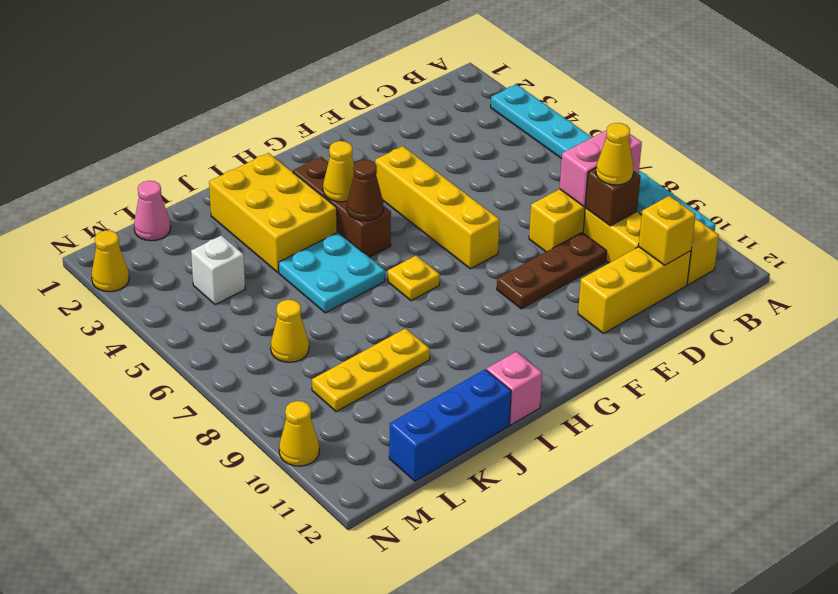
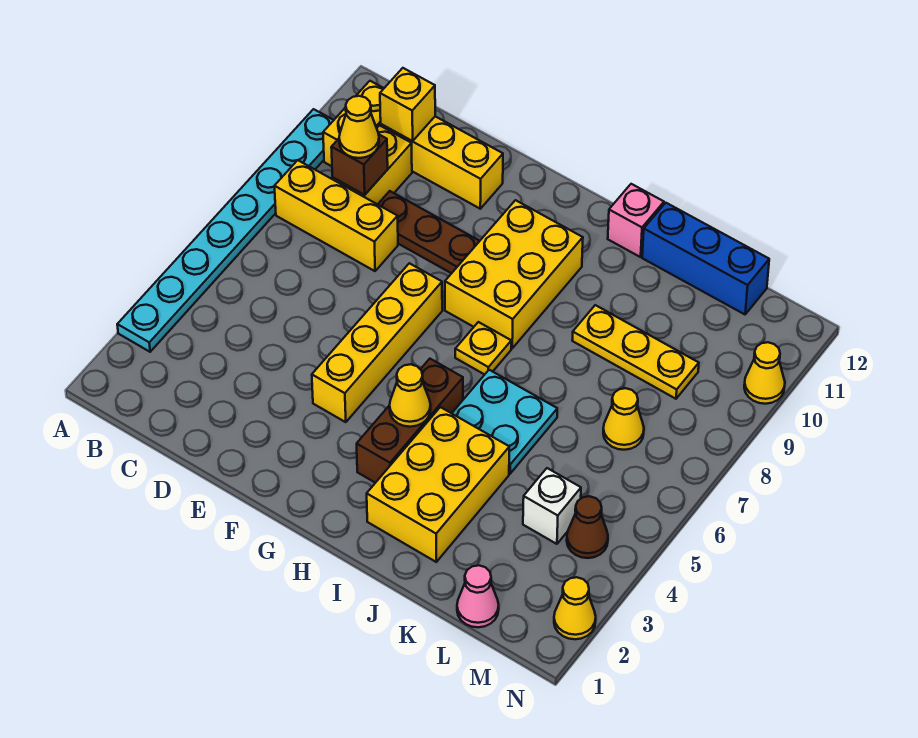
pink 1x2 brick [560,130,642,207] -> none
none -> yellow 2x3 brick [445,200,583,348]
brown 1x1 cone [347,160,383,221] -> brown 1x1 cone moved to [567,496,608,558]

